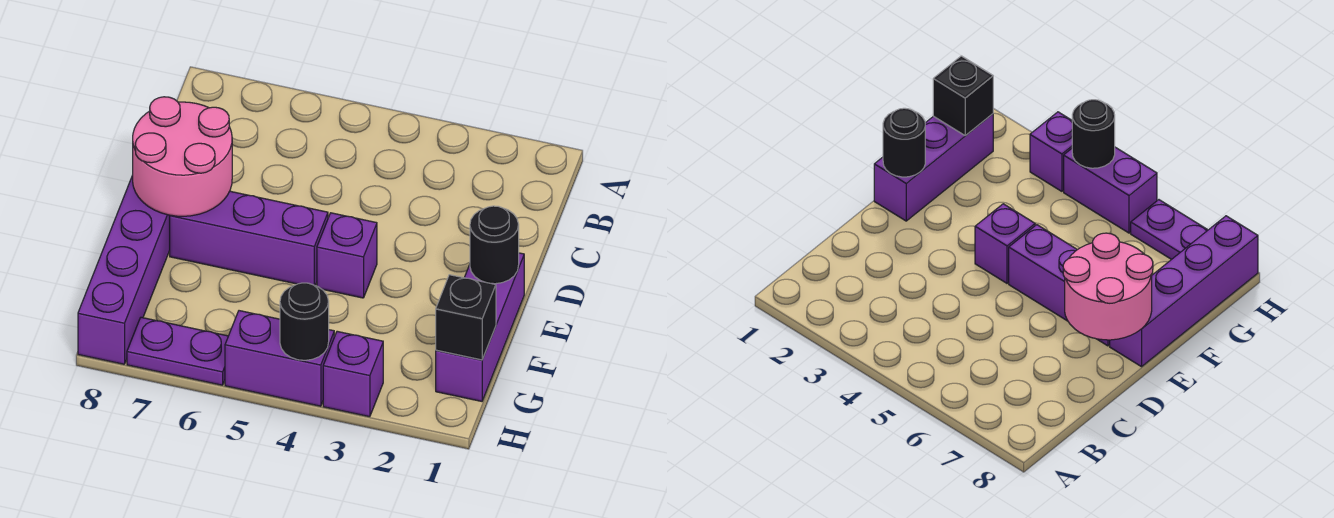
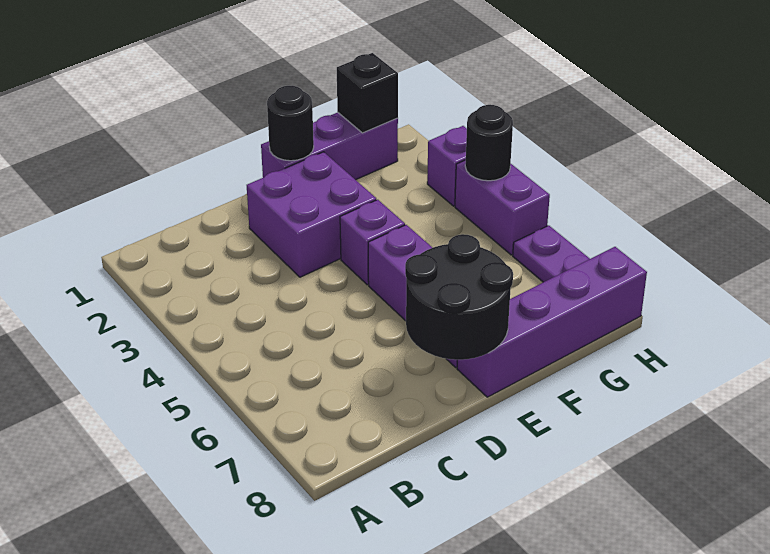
none -> purple 2x2 brick [247,152,376,277]
pink 2x2 round brick [133,97,232,216] -> black 2x2 round brick [405,234,513,360]

